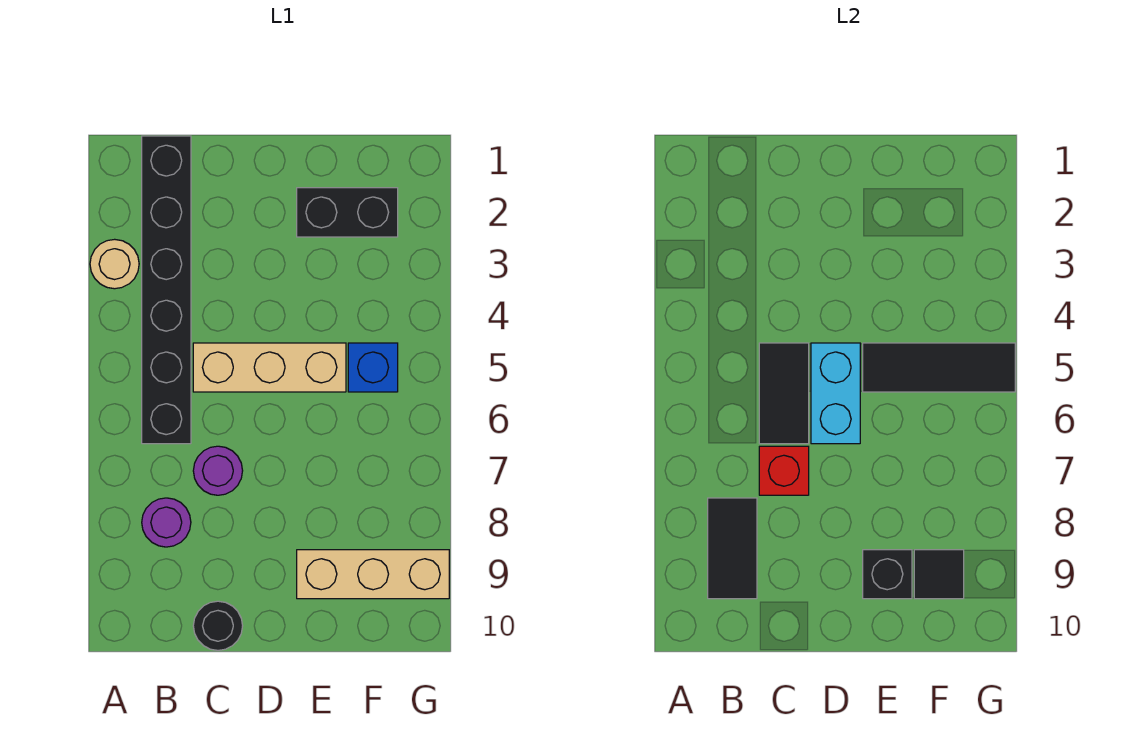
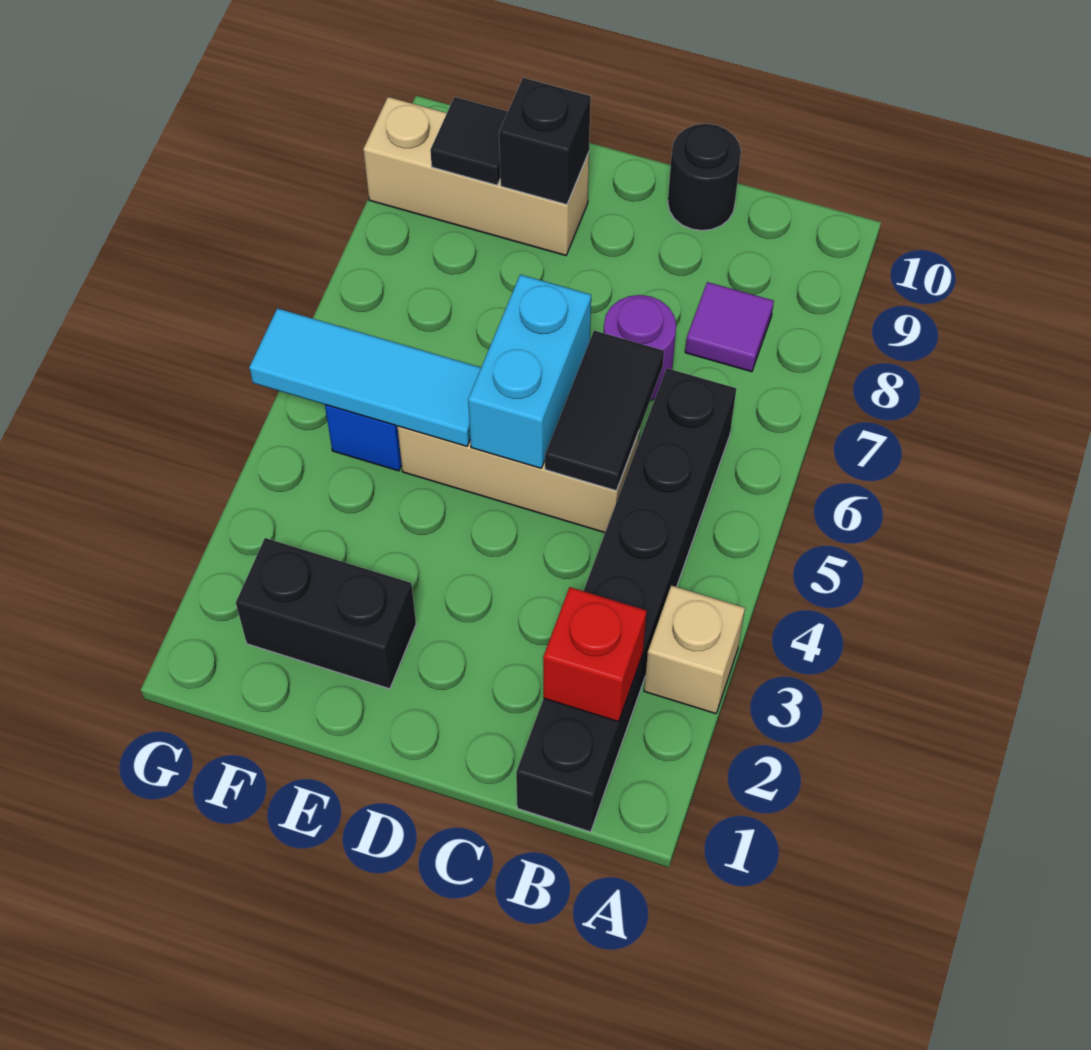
tan 1x1 round brick [90,239,139,289] -> tan 1x1 brick [644,585,745,714]
purple 1x1 round brick [142,498,191,547] -> purple 1x1 tile [685,282,774,372]
black 1x2 tile [708,498,757,599] -> none
red 1x1 brick [759,446,809,495] -> red 1x1 brick moved to [543,587,647,722]
black 1x3 tile [863,343,1015,392] -> cyan 1x3 tile [249,308,481,446]

